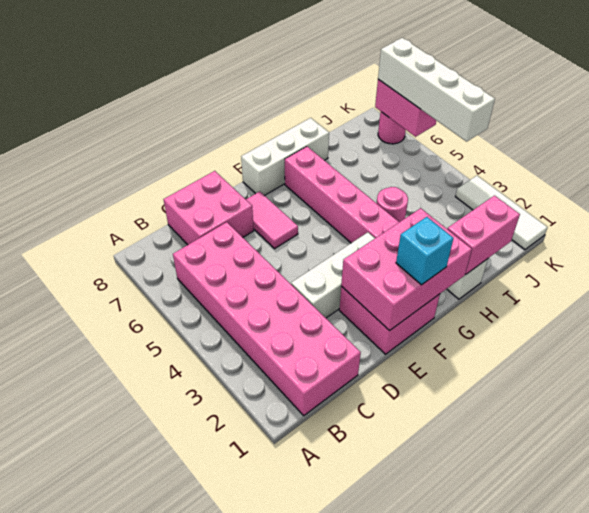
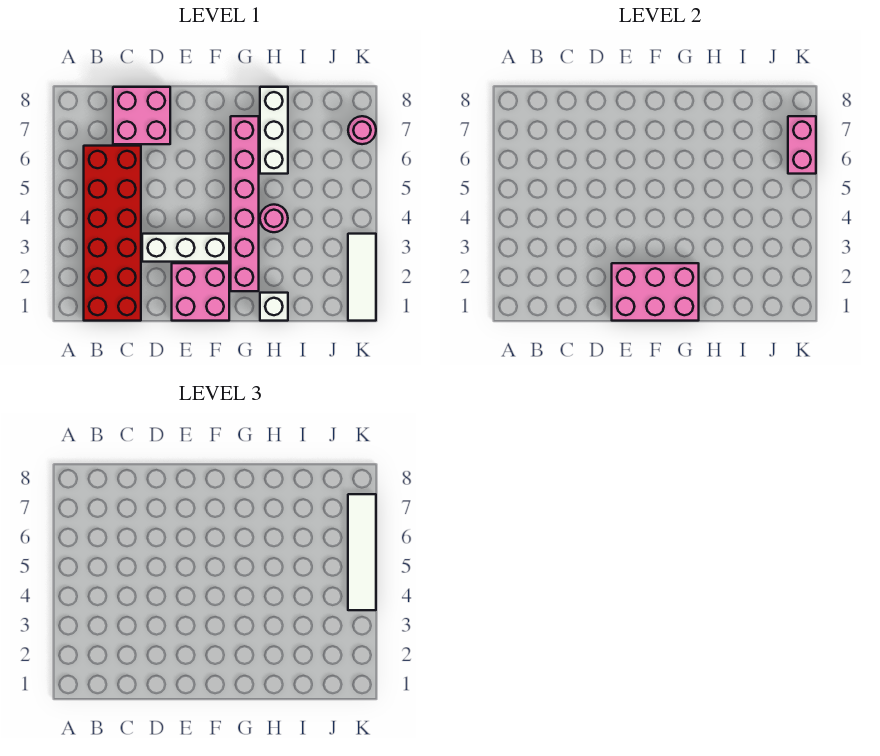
pink 2x6 brick [173,222,361,416] -> red 2x6 brick [84,146,141,321]
pink 1x2 tile [246,191,298,249] -> none
cyan 1x1 brick [396,217,453,285] -> none
white 1x3 brick [241,118,329,196] -> white 1x3 brick turned to [260,87,288,174]
pink 1x2 brick [447,196,520,275] -> none
white 1x4 brick [378,38,495,142] -> white 1x4 tile [348,494,376,610]

